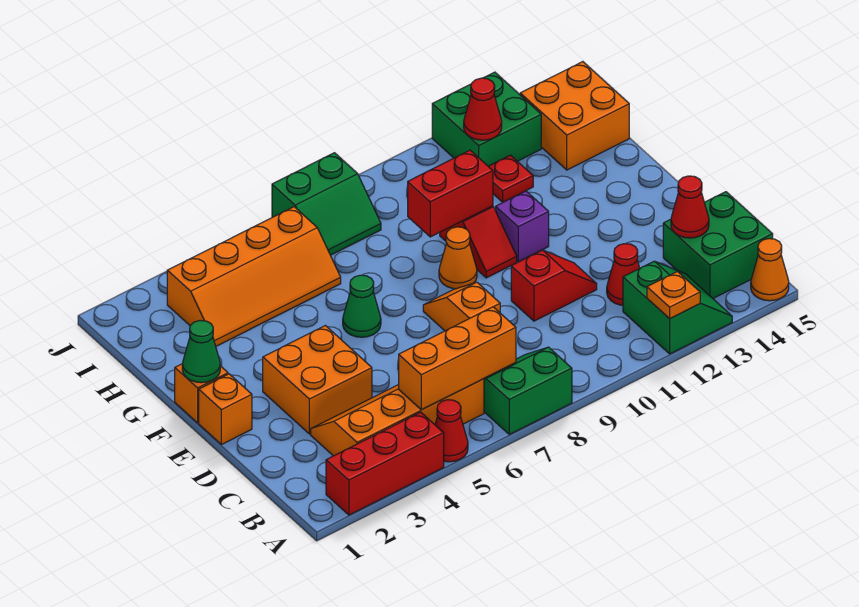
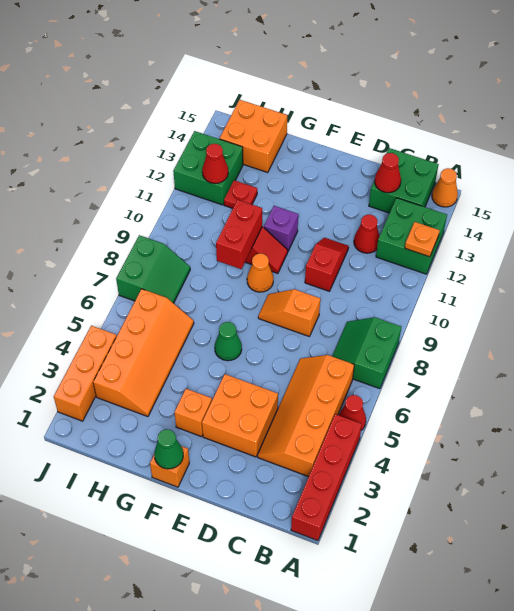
red 1x3 brick [326,412,444,515] -> red 1x4 brick [291,414,362,541]
green 2x2 slope [623,261,732,354] -> green 2x2 brick [376,198,447,274]
orange 1x3 brick [399,307,516,410] -> orange 1x3 brick moved to [54,326,117,421]
orange 1x1 brick [199,374,252,445] -> orange 1x1 brick moved to [174,389,212,437]

